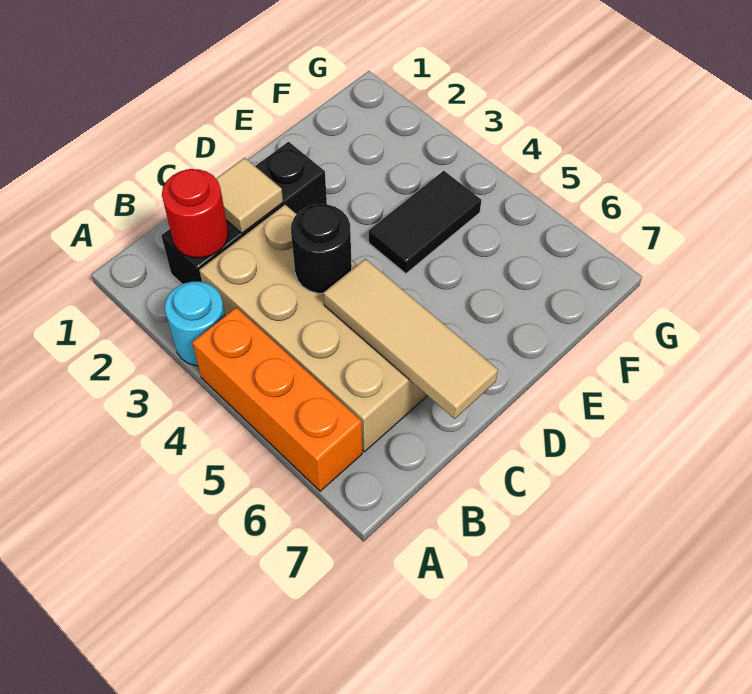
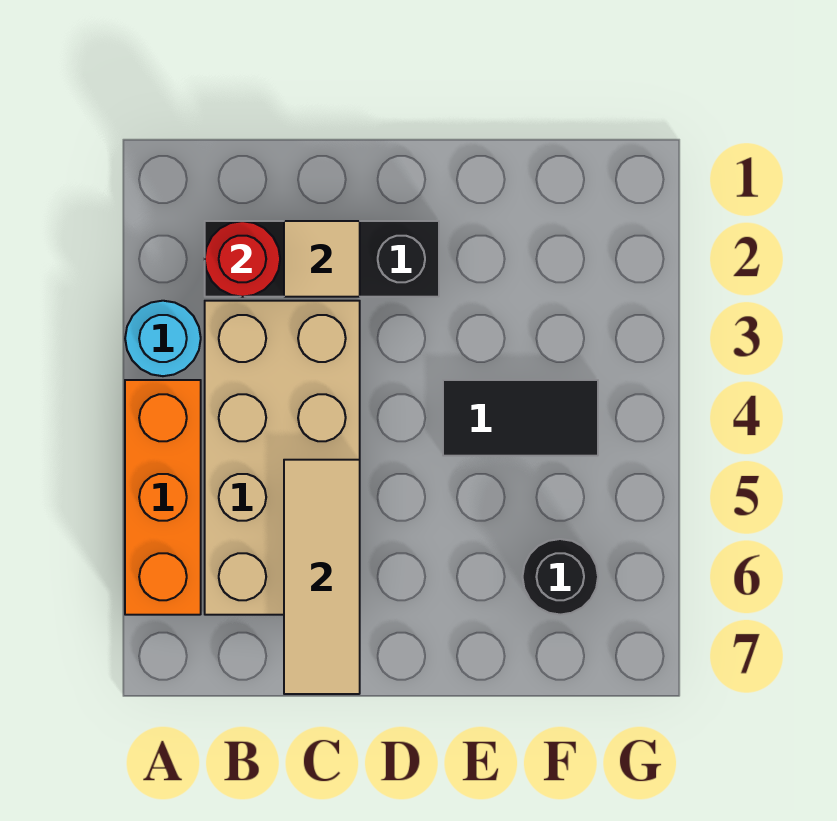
black 1x1 round brick [291,204,352,293] -> black 1x1 round brick moved to [522,539,598,615]

